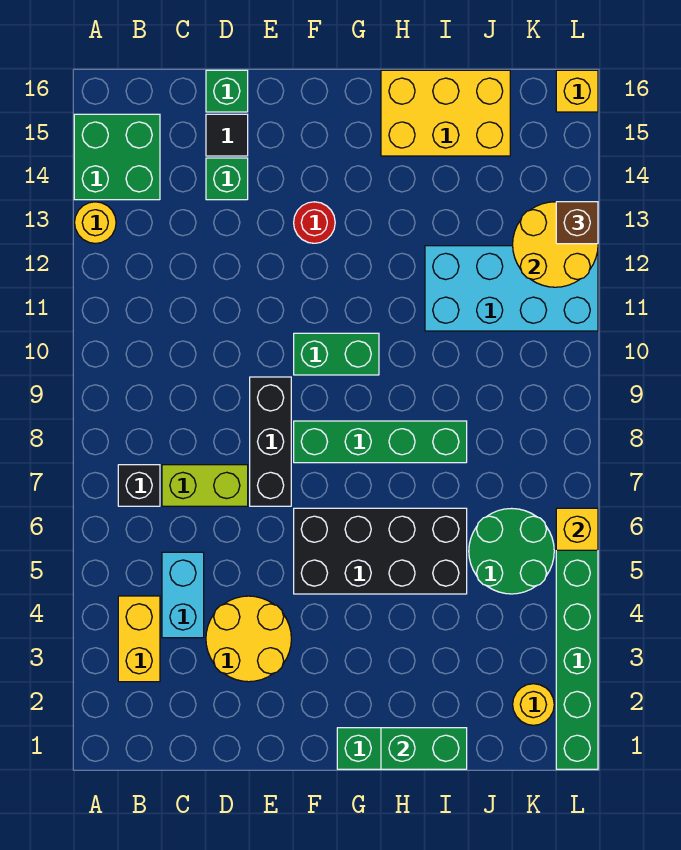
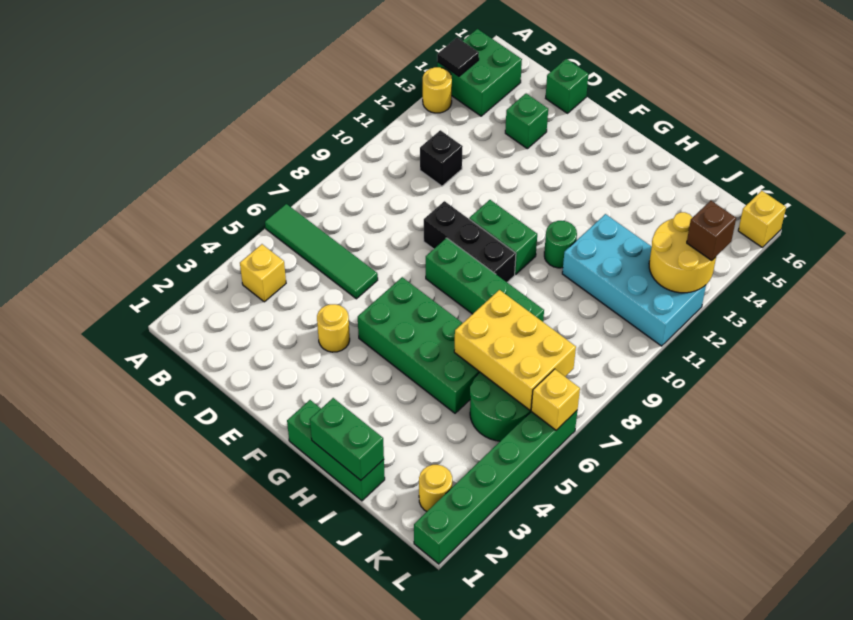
none -> green 1x4 tile [265,204,378,299]
yellow 1x2 brick [118,596,160,682] -> yellow 1x1 brick [240,244,286,302]
black 1x1 brick [118,465,160,506] -> black 1x1 brick moved to [420,130,463,186]
cyan 1x2 brick [162,552,204,638] -> none
lime 1x2 brick [162,465,248,506] -> none
yellow 2x2 round brick [206,596,291,682] -> yellow 1x1 round brick [317,304,350,352]
black 1x1 tile [206,114,248,156] -> black 1x1 tile moved to [437,38,479,76]
black 1x3 brick [250,377,291,506] -> black 1x3 brick turned to [424,201,516,282]
black 2x4 brick [294,508,467,594] -> green 2x4 brick [358,277,479,413]
red 1x1 round brick [294,202,335,243] -> none
none -> green 1x1 round brick [544,221,577,268]
yellow 2x3 brick [381,70,510,156] -> yellow 2x3 brick moved to [454,290,576,410]

